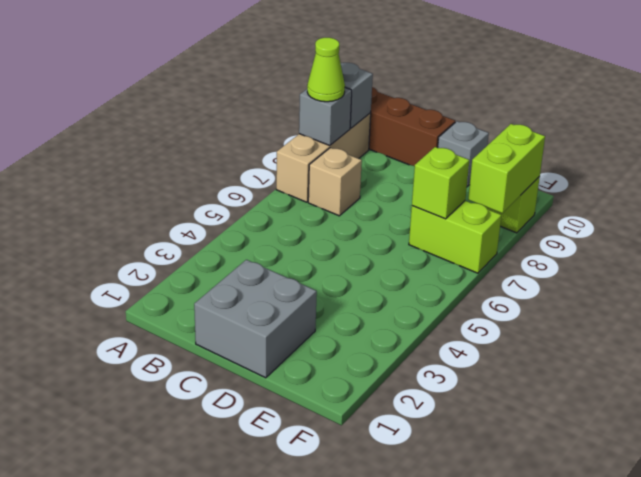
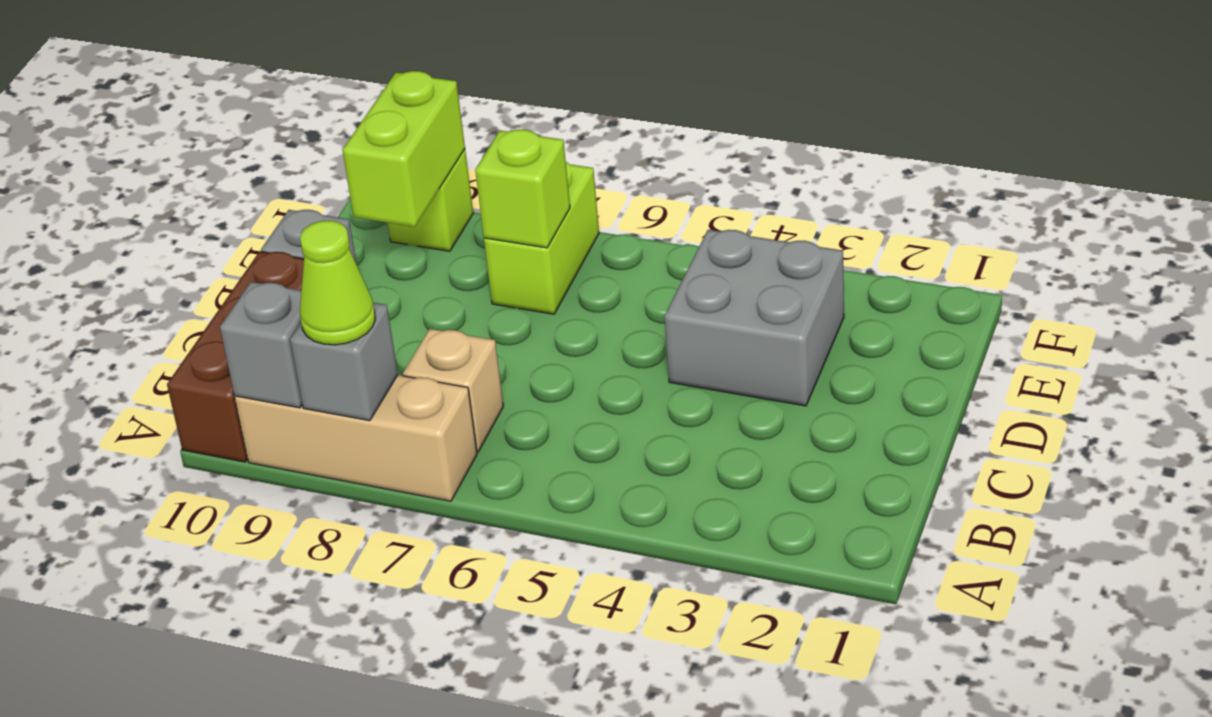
grey 2x2 brick [194,260,317,378] -> grey 2x2 brick moved to [664,230,844,406]
lime 1x2 brick [468,124,545,213] -> lime 1x2 brick turned to [343,71,465,227]

